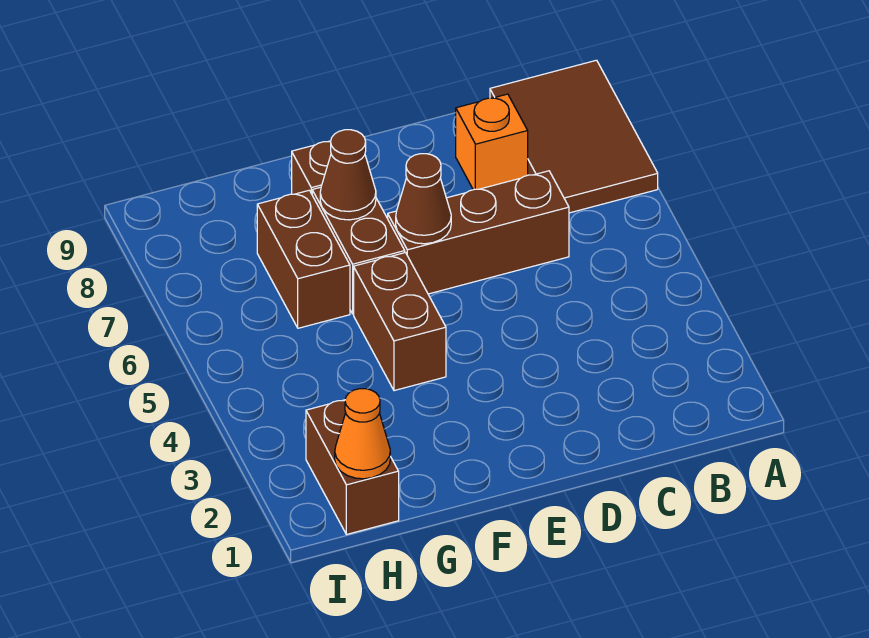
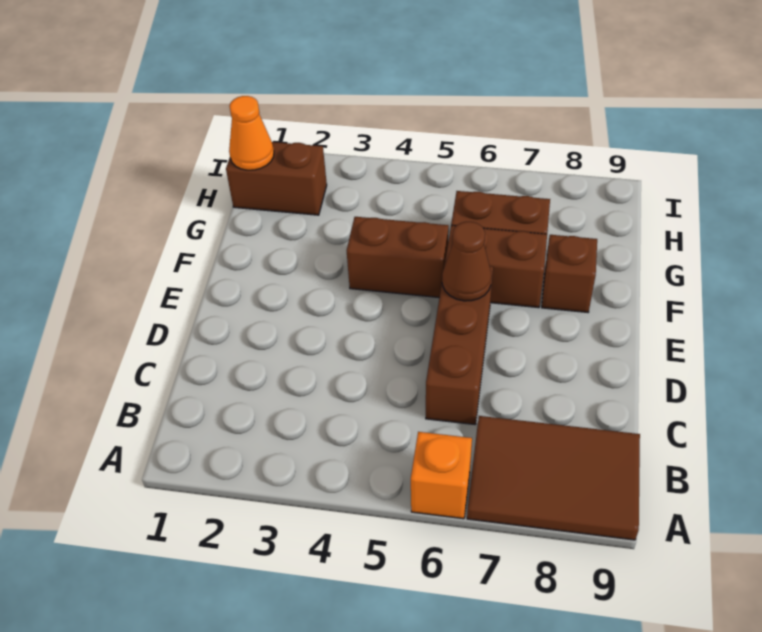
orange 1x1 brick [456,94,528,190] -> orange 1x1 brick moved to [411,432,472,519]
brown 1x1 cone [320,130,376,220] -> none

